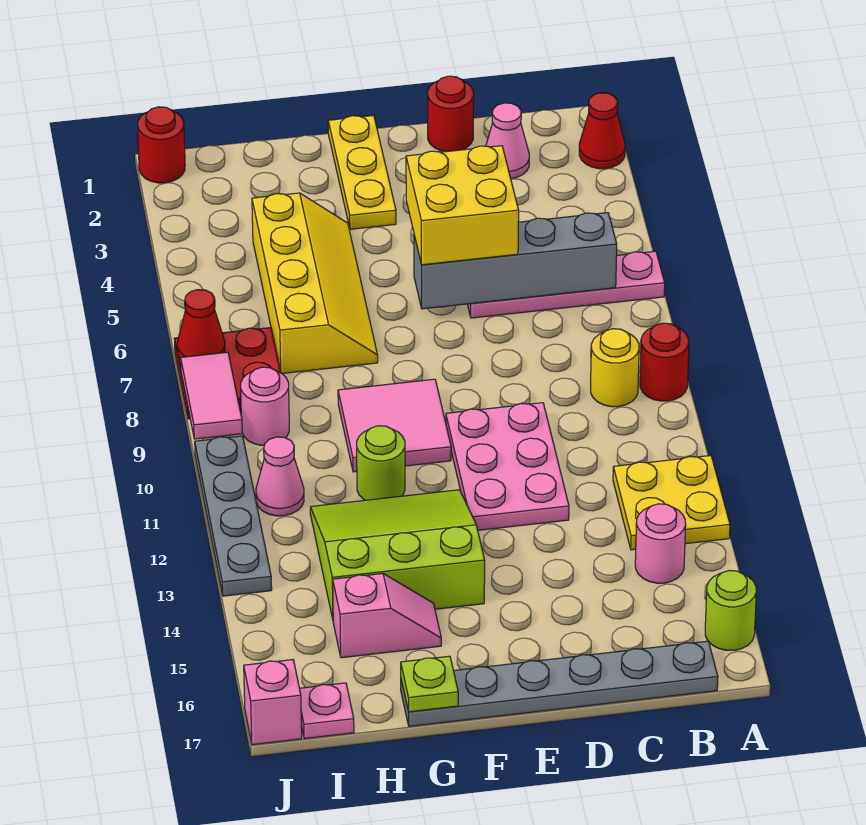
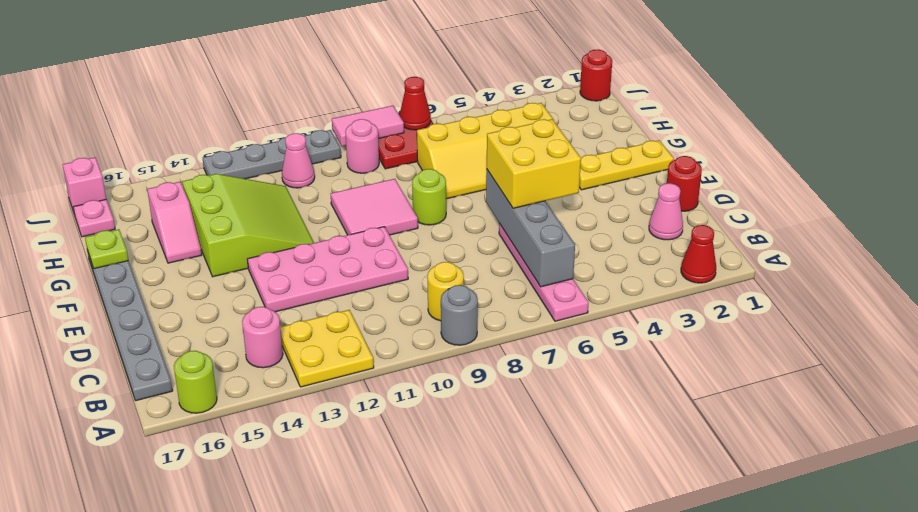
red 1x1 round brick [640,323,689,401] -> grey 1x1 round brick [441,285,478,345]
pink 2x3 plate [446,403,569,530] -> pink 2x4 plate [247,227,408,312]
lime 1x1 round brick [357,426,405,500] -> lime 1x1 round brick moved to [412,169,446,225]

